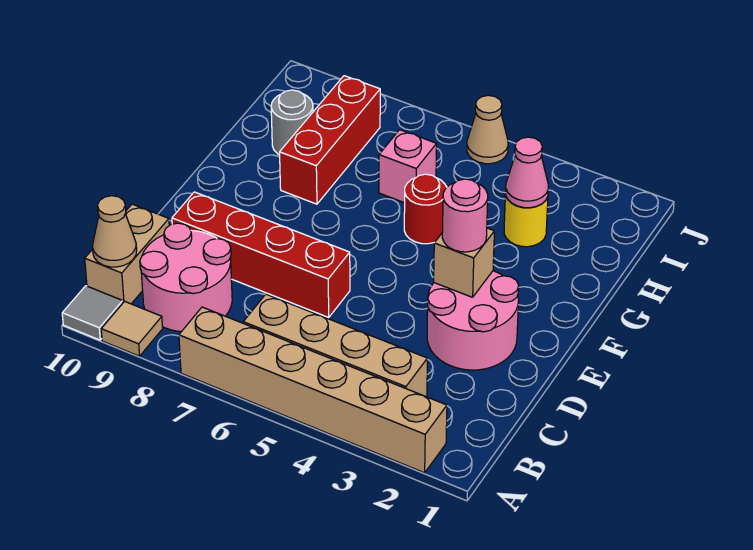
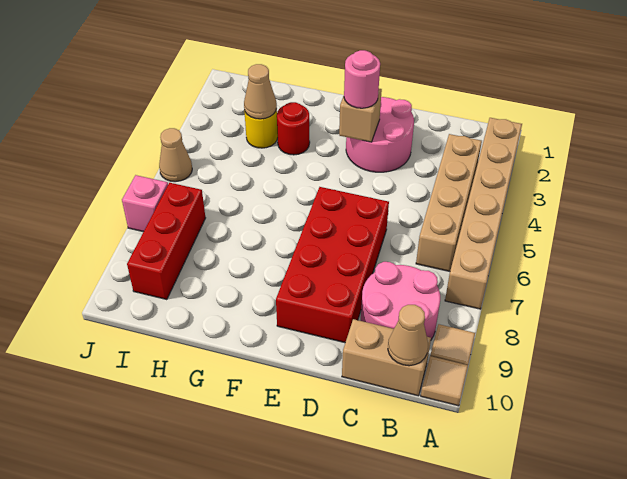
grey 1x1 tile [62,286,123,340] -> tan 1x1 tile [421,356,468,406]
red 1x4 brick [172,192,350,317] -> red 2x4 brick [276,187,389,343]
red 1x1 round brick [404,174,447,244] -> red 1x1 round brick moved to [277,102,310,155]
red 1x3 brick [280,76,380,204] -> red 1x3 brick turned to [127,183,205,300]
pink 1x1 cone [506,137,548,208] -> tan 1x1 cone [244,64,277,119]
pink 1x1 brick [379,130,437,203] -> pink 1x1 brick moved to [122,175,168,232]
grey 1x1 round brick [271,90,313,155] -> none

